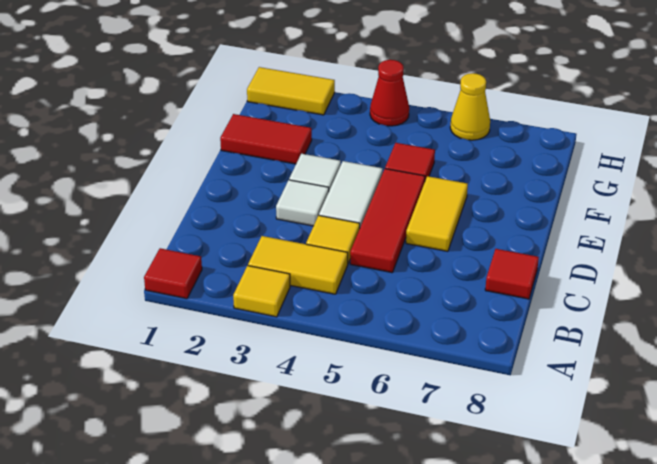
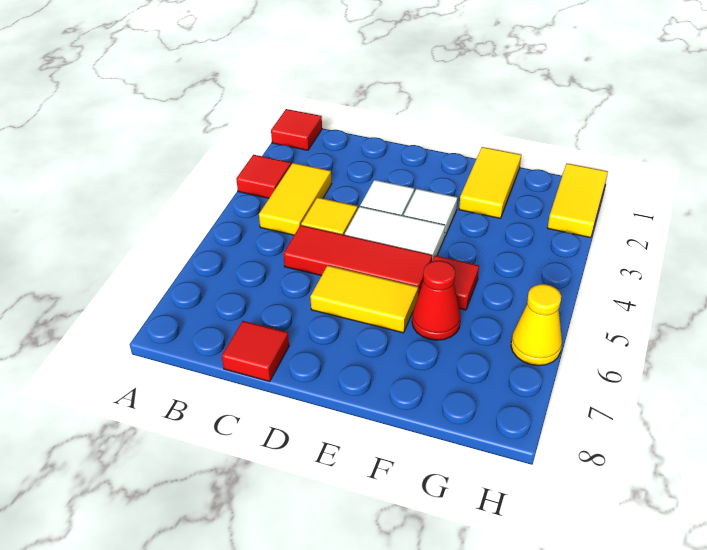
yellow 1x1 tile [233,266,290,317] -> red 1x1 tile [236,155,291,198]
red 1x2 tile [220,114,312,164] -> yellow 1x2 tile [459,147,521,218]
red 1x1 cone [370,60,409,126] -> red 1x1 cone moved to [412,261,461,340]

